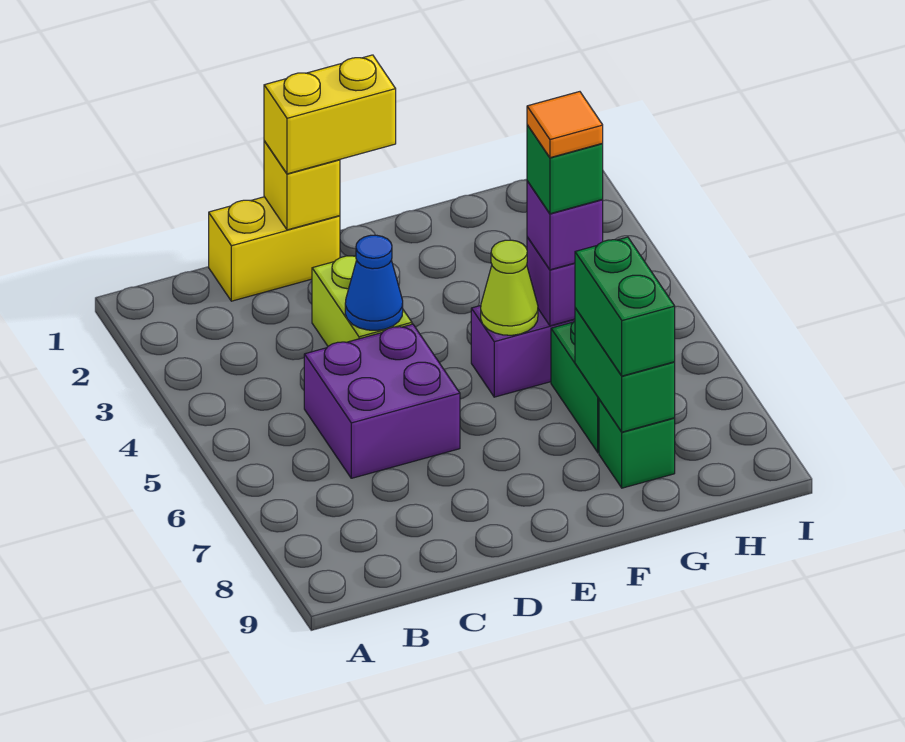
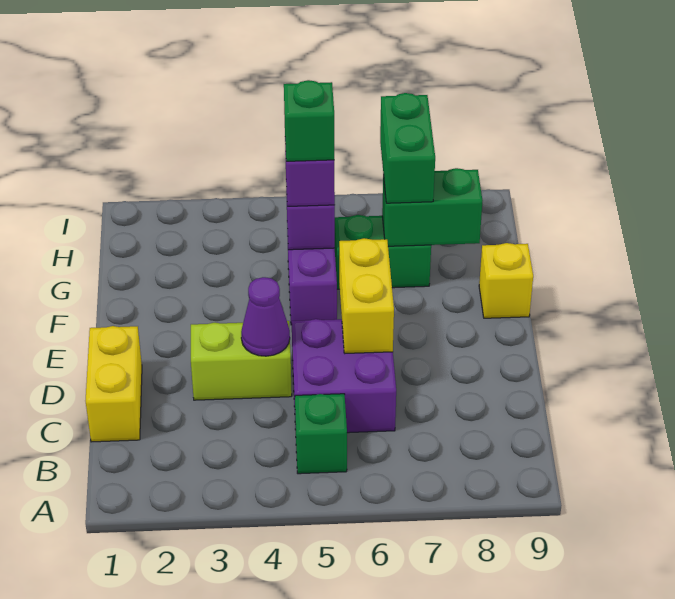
yellow 1x1 brick [264,141,340,230] -> yellow 1x1 brick moved to [479,243,533,318]
yellow 1x2 brick [264,55,396,174] -> yellow 1x2 brick moved to [339,238,394,353]
blue 1x1 cone [345,235,403,330] -> purple 1x1 cone [241,277,290,356]
lime 1x1 cone [481,240,538,335] -> none
orange 1x1 tile [527,92,603,158] -> none
green 1x2 brick [575,237,675,376] -> green 1x2 brick turned to [380,93,435,203]
green 1x1 brick [599,399,675,488] -> green 1x1 brick moved to [295,394,347,474]

